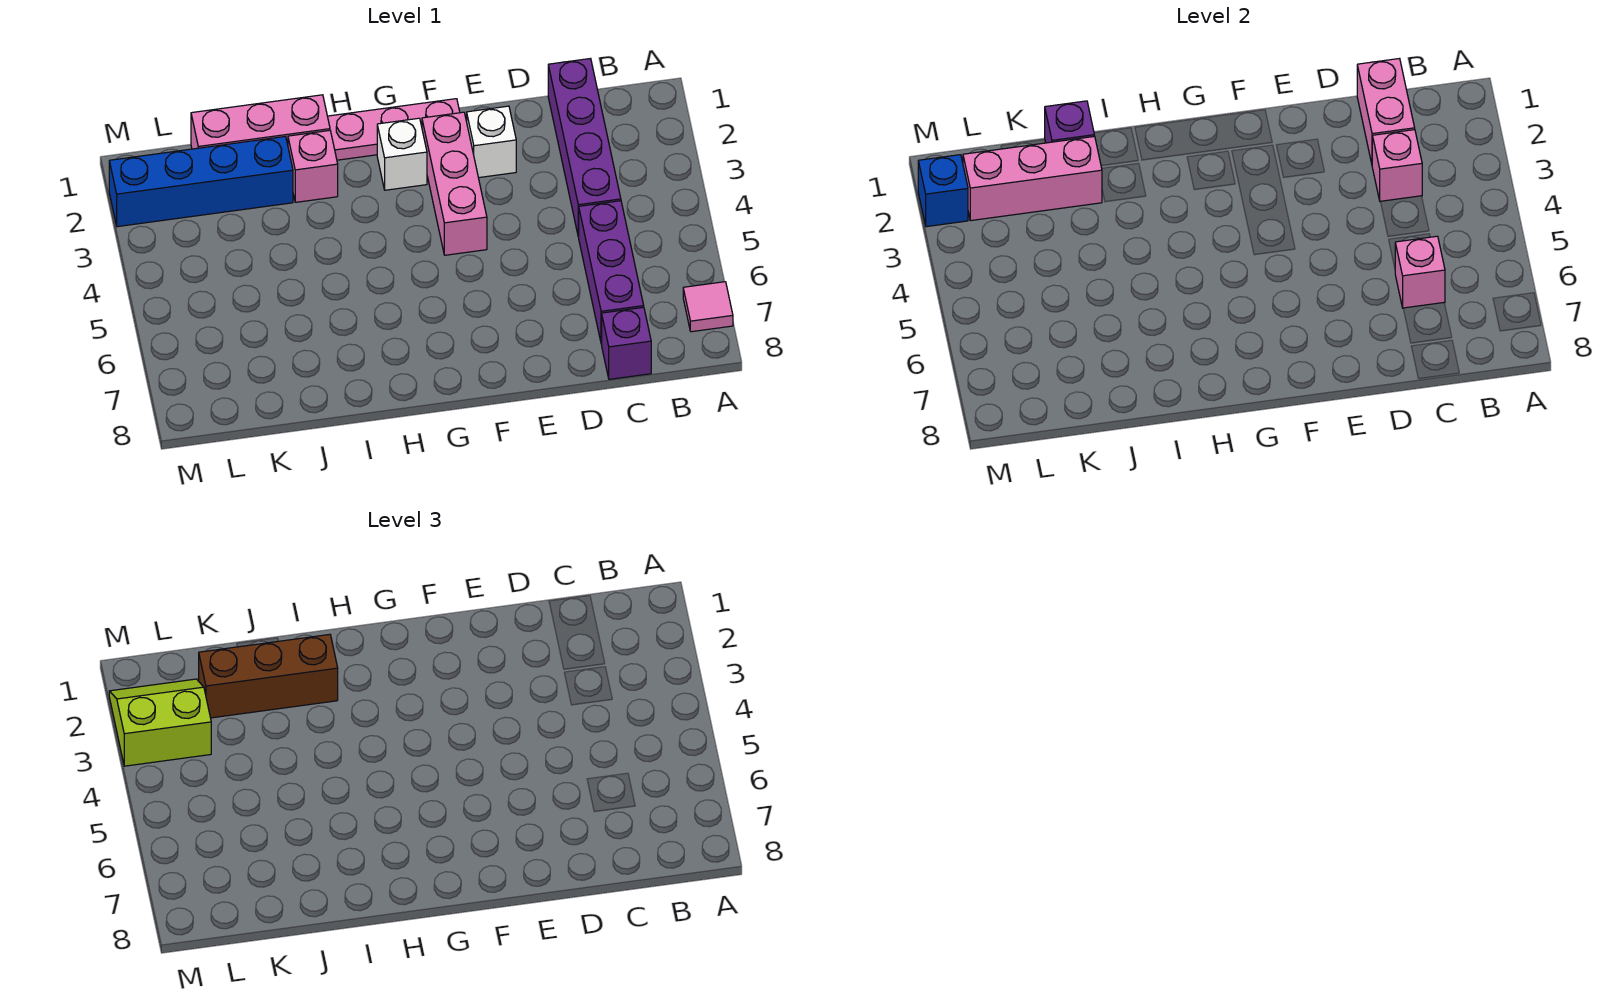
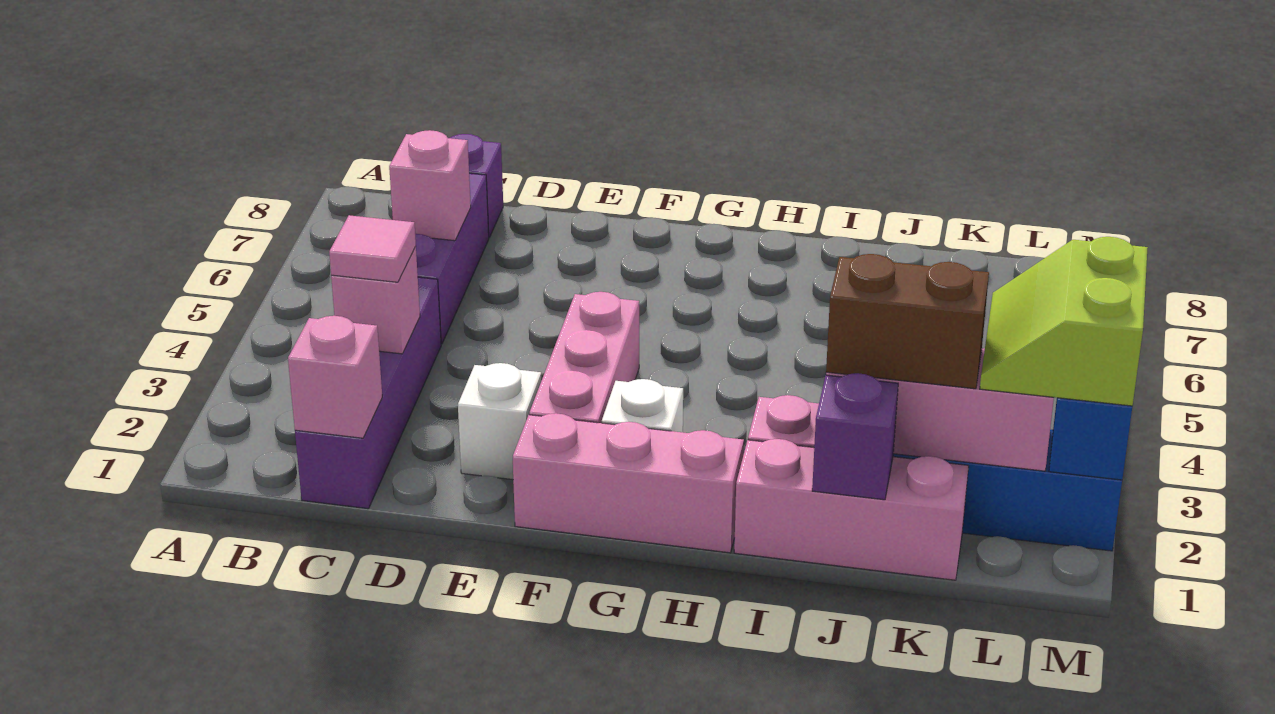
pink 1x1 tile [683,282,733,332] -> pink 1x1 tile moved to [329,215,416,282]
pink 1x2 brick [1357,59,1415,163] -> pink 1x1 brick [288,316,382,438]
pink 1x3 plate [328,99,460,160] -> pink 1x3 brick [513,413,744,553]
brown 1x3 brick [199,634,338,718] -> brown 1x2 brick [826,254,989,389]
lime 2x2 slope [109,679,211,766] -> lime 2x2 slope turned to [980,237,1148,406]

